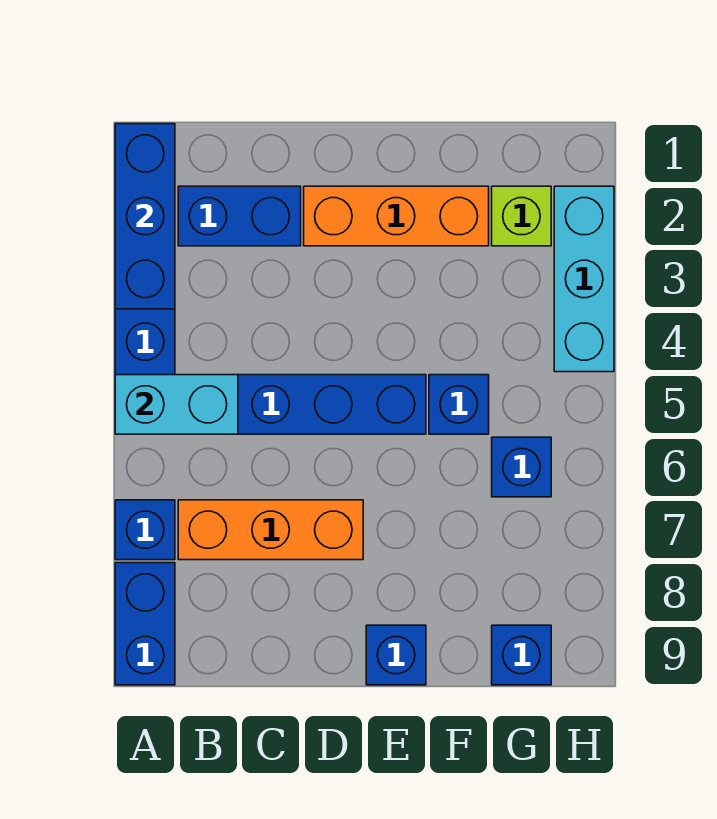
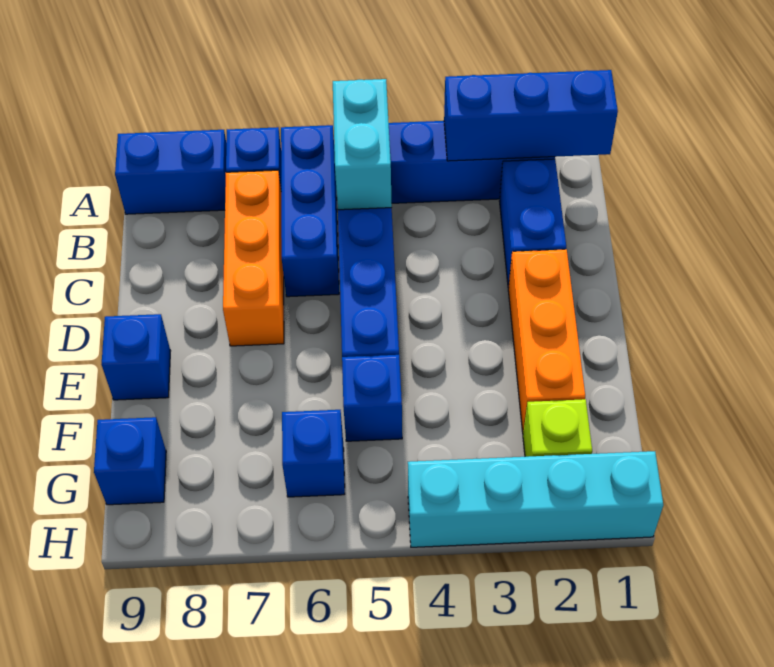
none -> blue 1x3 brick [281,125,339,297]
cyan 1x3 brick [554,186,614,372] -> cyan 1x4 brick [408,451,663,547]

